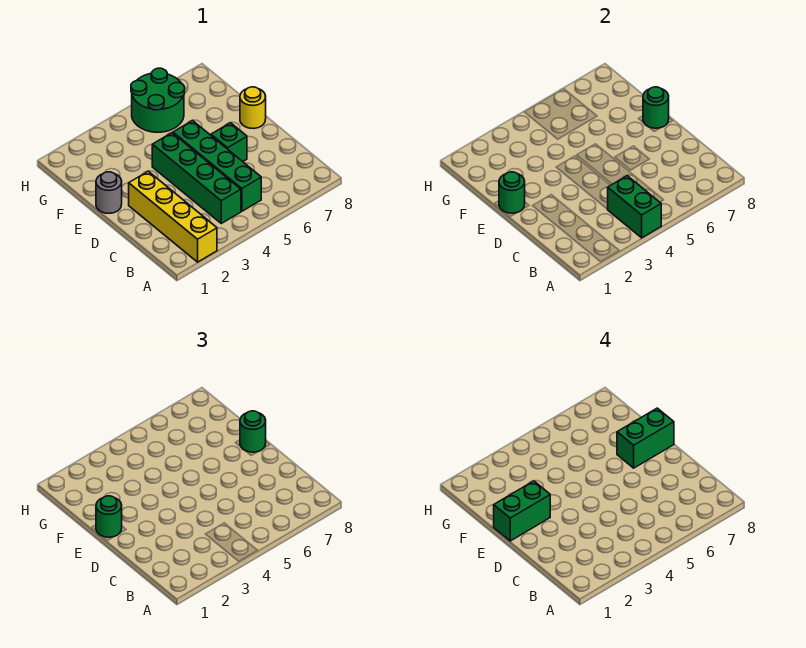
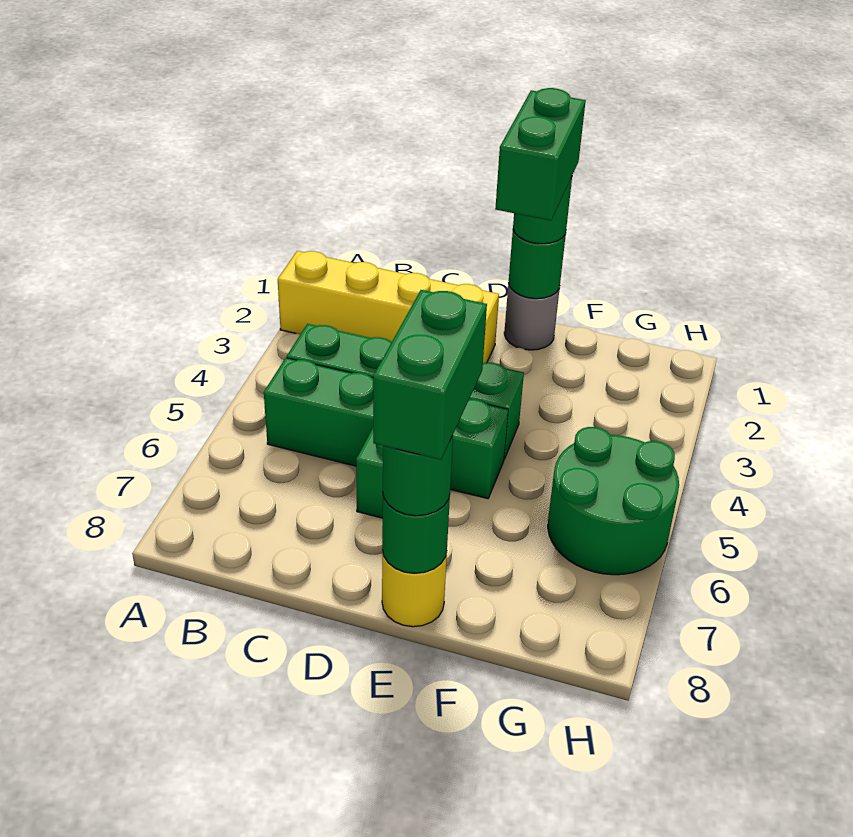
green 1x2 brick [608,176,661,238] -> none

